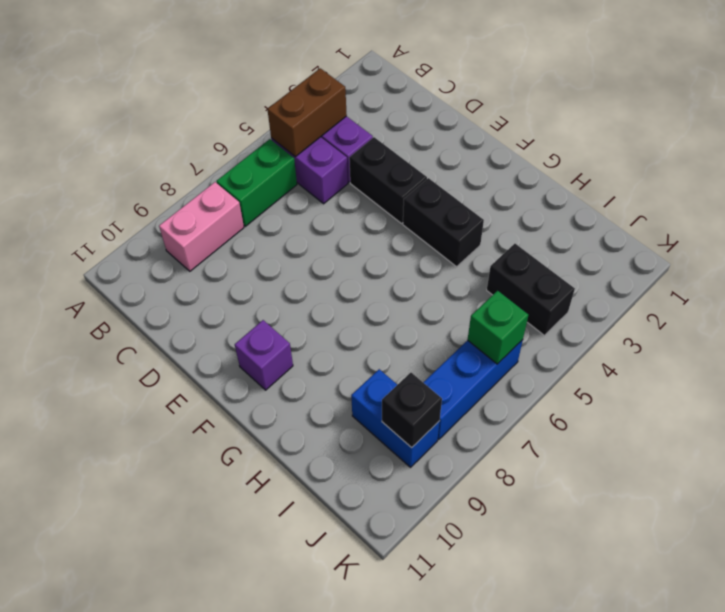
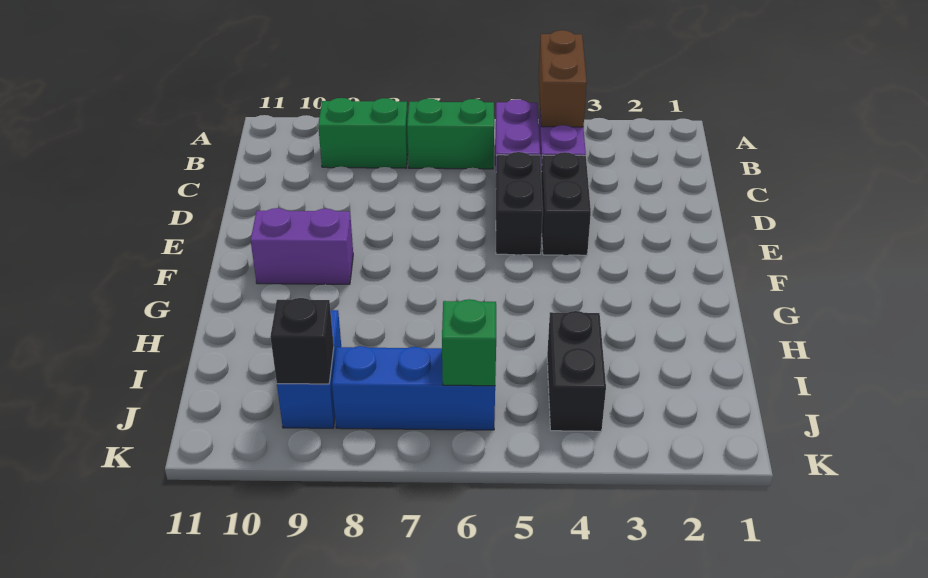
brown 1x2 brick [267,68,347,157] -> brown 1x2 brick turned to [539,30,587,127]
pink 1x2 brick [159,182,244,271] -> green 1x2 brick [318,98,408,168]
black 1x2 brick [403,178,484,267] -> black 1x2 brick moved to [496,152,543,255]
purple 1x1 brick [235,320,293,390] -> purple 1x2 brick [251,208,353,284]

